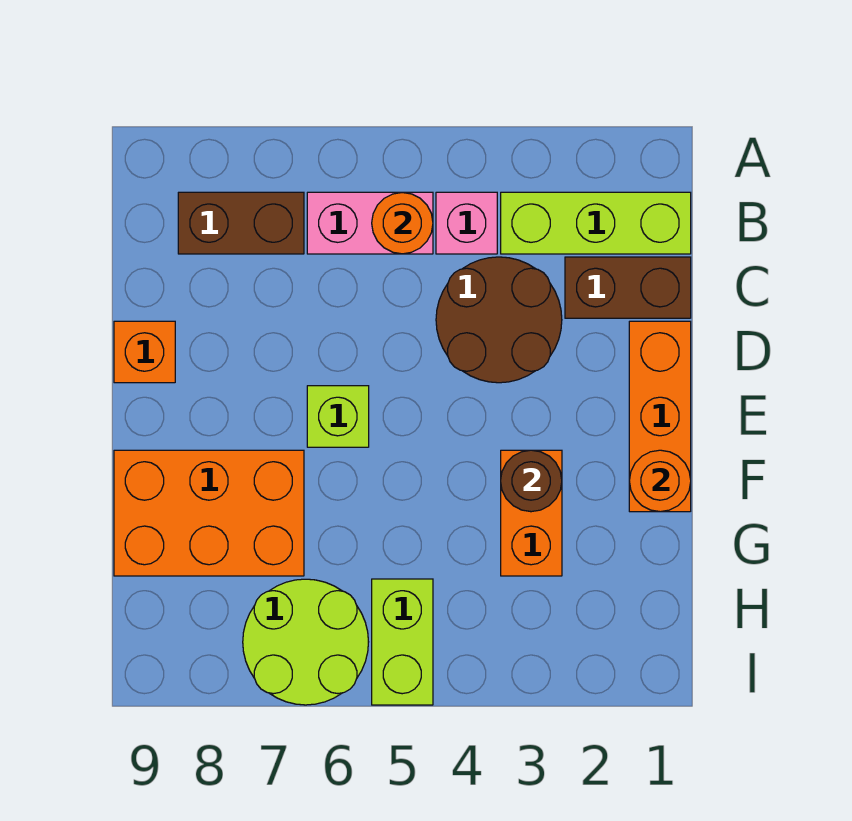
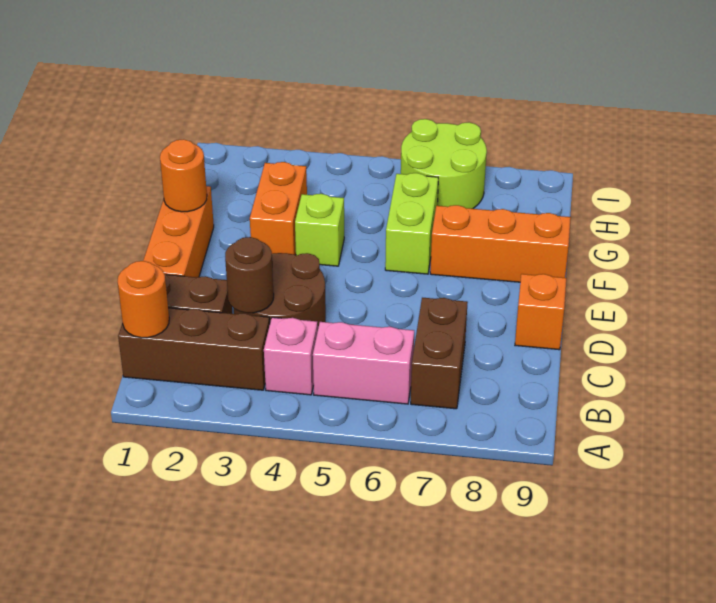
lime 1x3 brick [501,192,691,254] -> brown 1x3 brick [118,308,270,390]
orange 1x1 round brick [372,193,433,254] -> orange 1x1 round brick moved to [117,261,169,338]
brown 1x2 brick [178,192,304,254] -> brown 1x2 brick turned to [411,298,468,409]
lime 1x1 brick [307,386,369,447] -> lime 1x1 brick moved to [295,194,344,266]
brown 1x1 round brick [501,450,562,512] -> brown 1x1 round brick moved to [225,237,274,313]
orange 2x3 brick [114,450,304,576] -> orange 1x3 brick [430,205,571,282]
lime 1x2 brick [372,579,433,705] -> lime 1x2 brick moved to [385,173,438,274]

